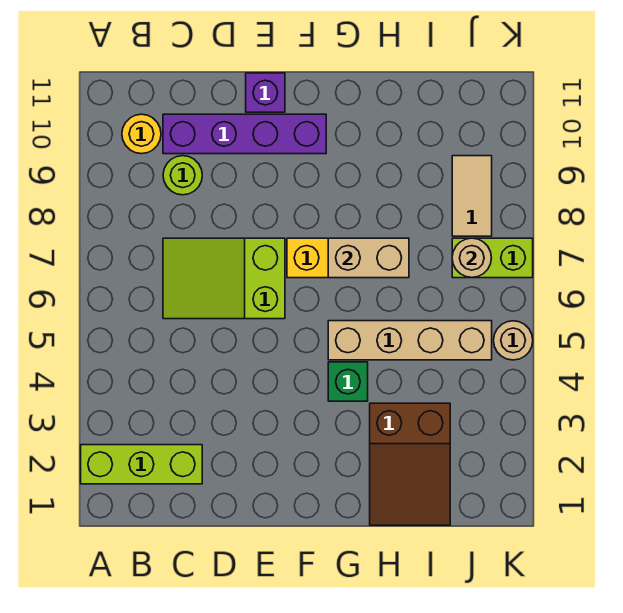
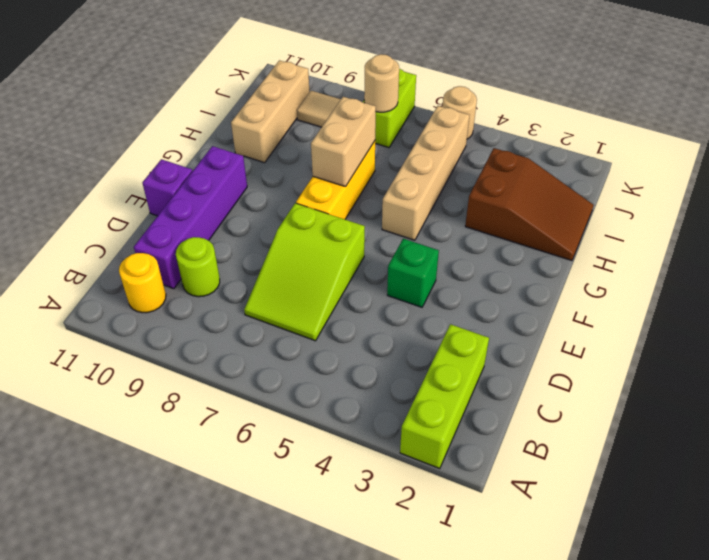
green 1x1 brick [328,362,368,401] -> green 1x1 brick moved to [387,239,439,307]
none -> tan 1x3 brick [231,60,310,163]

